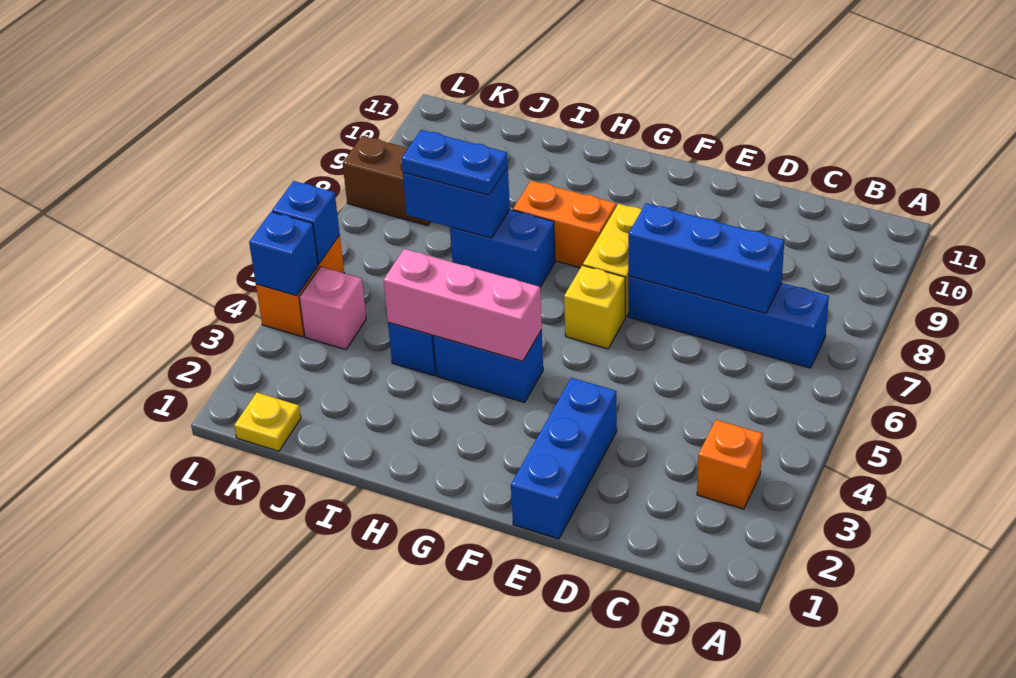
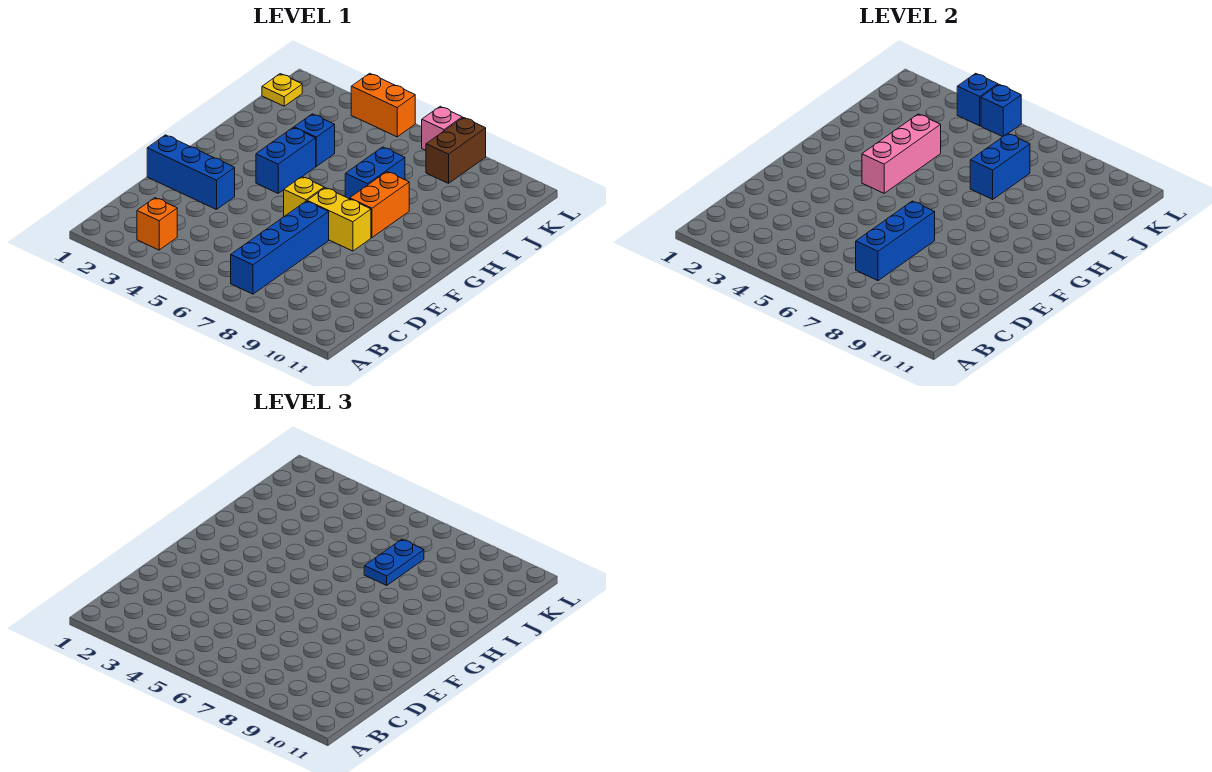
pink 1x1 brick [299,267,366,350] -> pink 1x1 brick moved to [421,107,462,150]

